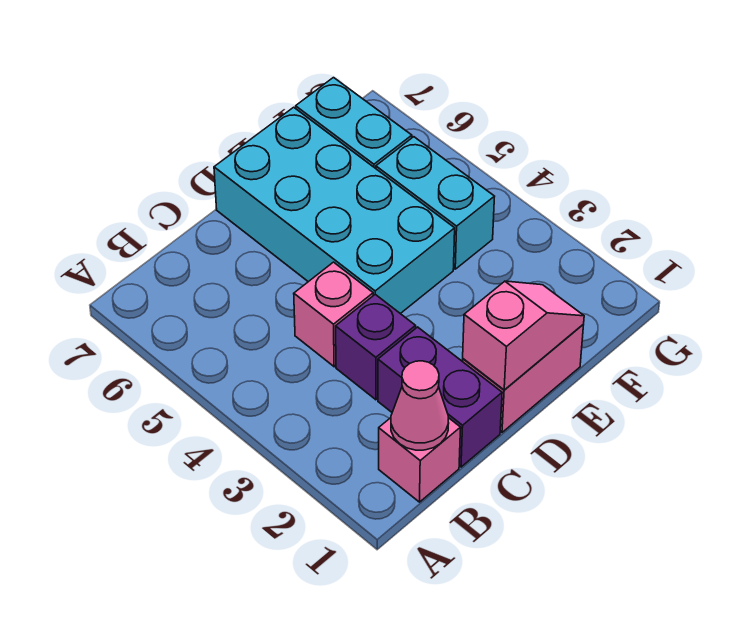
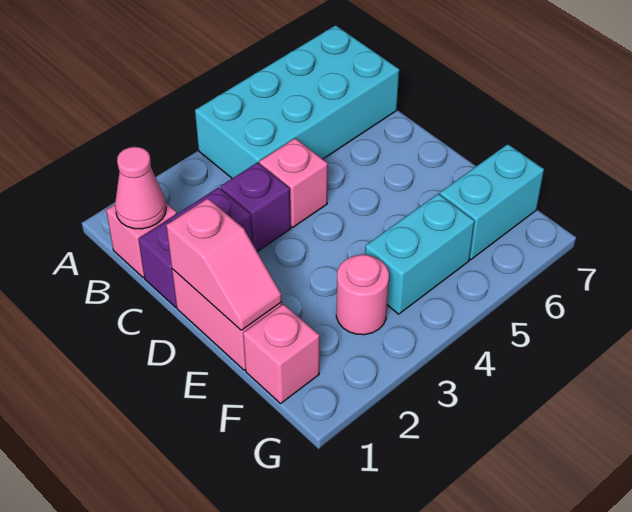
cyan 2x4 brick [214,107,455,314] -> cyan 2x4 brick moved to [195,25,399,178]
none -> pink 1x1 brick [243,304,320,403]
none -> pink 1x1 round brick [336,254,389,335]

